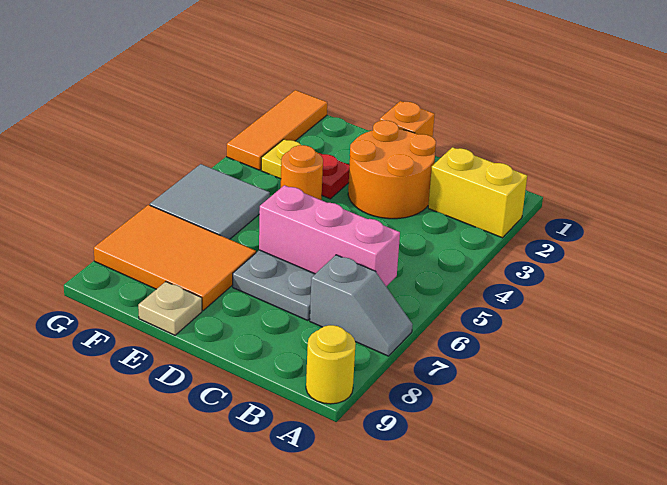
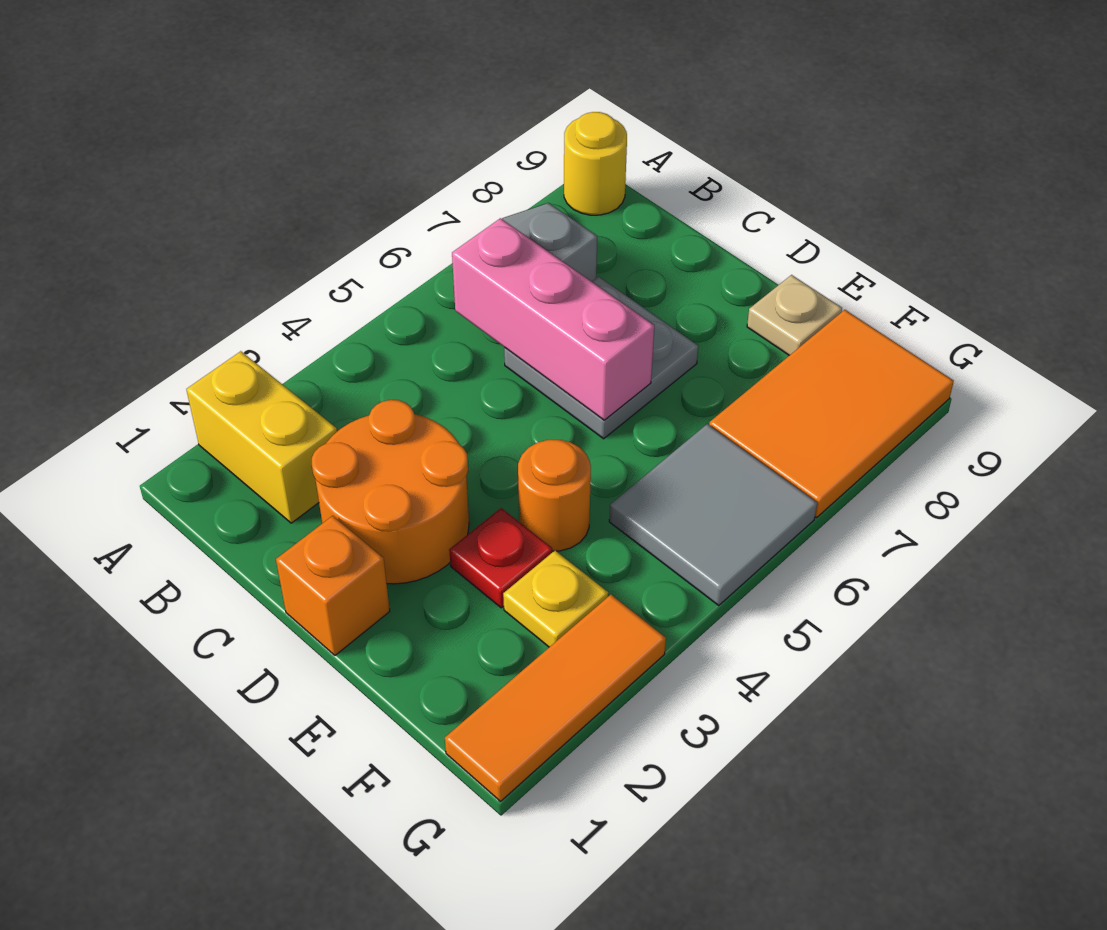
orange 2x3 tile [94,205,256,310] -> orange 2x3 tile turned to [709,310,954,518]

